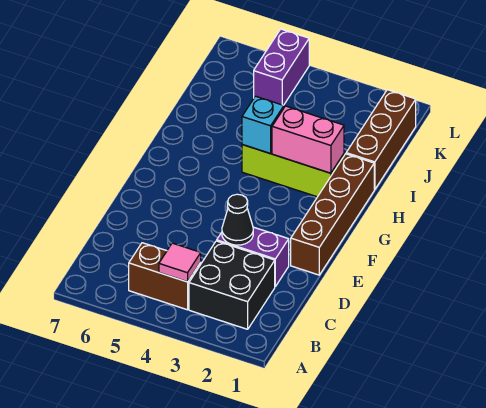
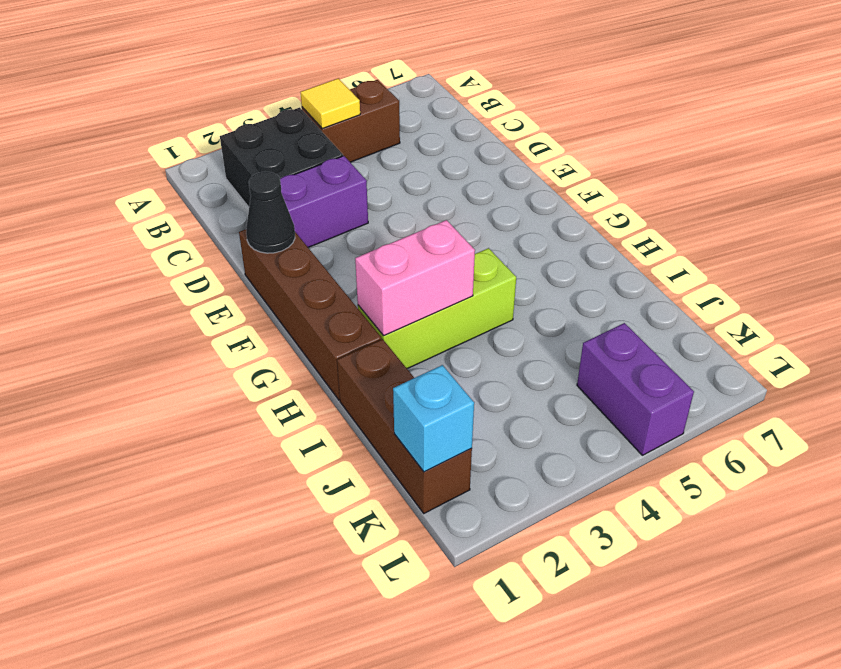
pink 1x1 tile [159,243,201,282] -> yellow 1x1 tile [300,78,360,128]
black 1x1 cone [222,194,253,245] -> black 1x1 cone moved to [246,172,295,253]
cyan 1x1 brick [242,96,284,154] -> cyan 1x1 brick moved to [393,365,474,472]

